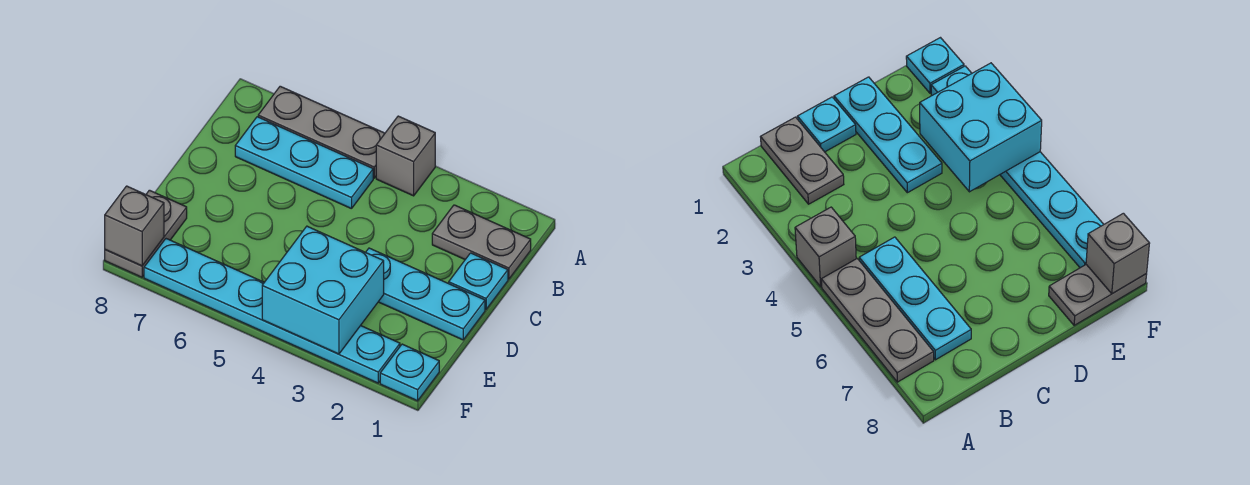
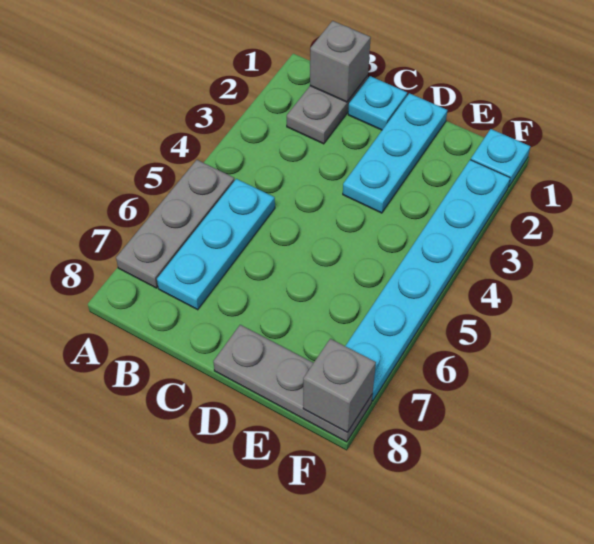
grey 1x1 brick [376,116,435,196] -> grey 1x1 brick moved to [310,21,371,102]
cyan 2x2 brick [262,226,384,354] -> none
grey 1x2 plate [105,190,187,277] -> grey 1x3 plate [213,325,372,442]

